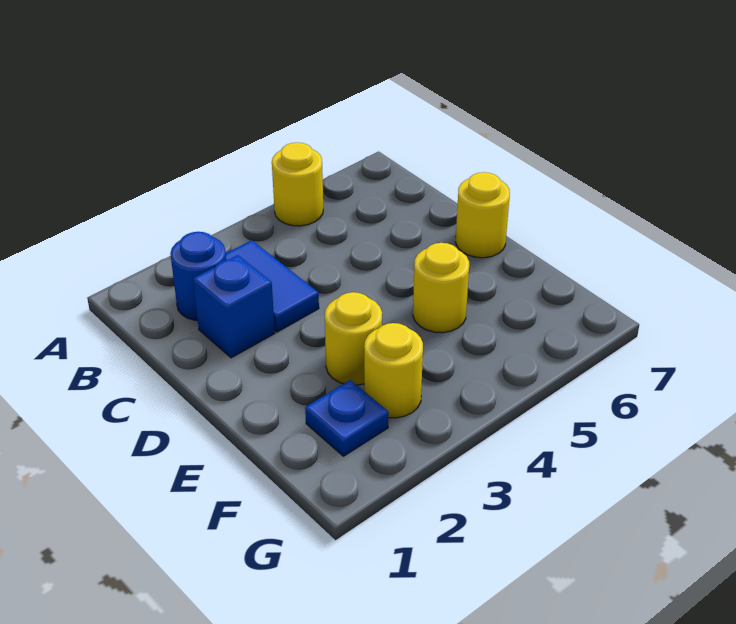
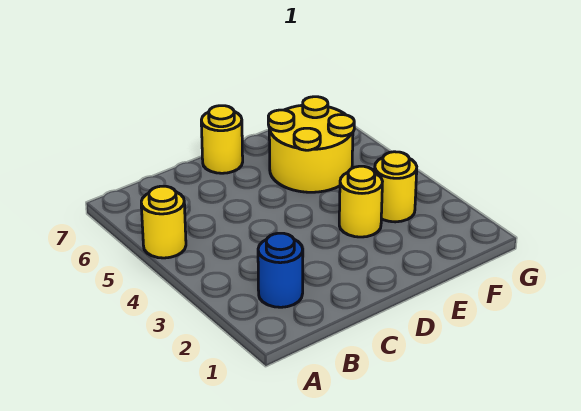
blue 1x2 tile [226,240,319,332] -> none
blue 1x1 brick [193,255,275,358] -> none
yellow 1x1 round brick [413,243,469,333] -> yellow 2x2 round brick [268,97,354,192]
blue 1x1 plate [305,380,388,456] -> none

